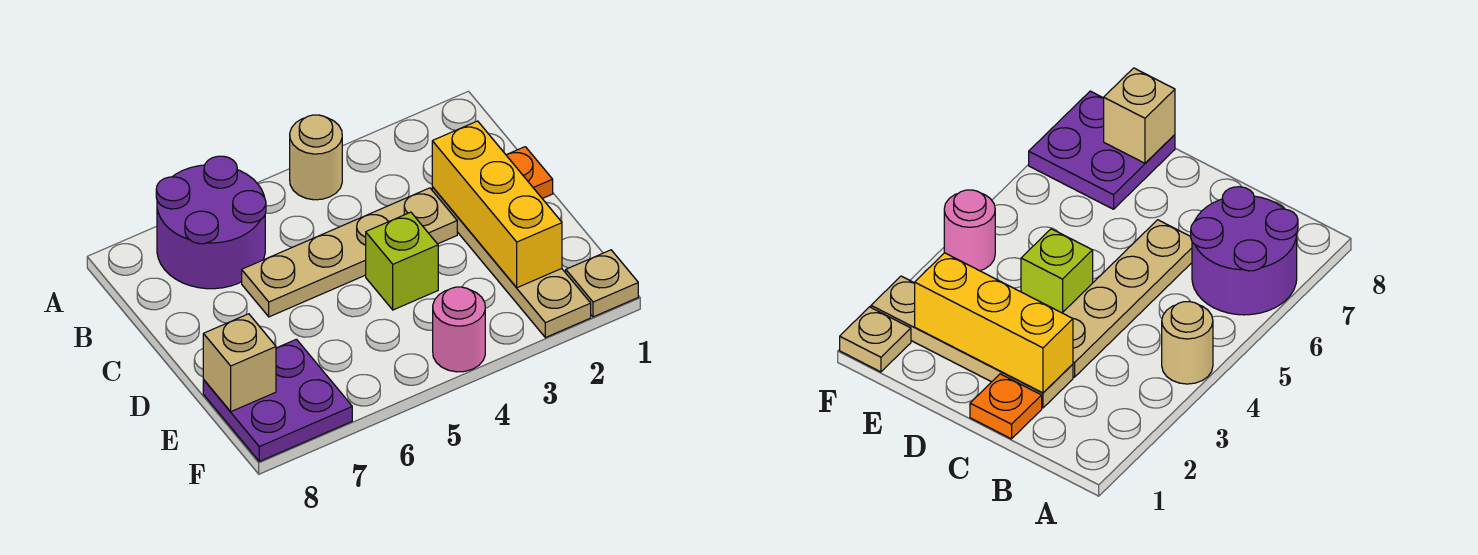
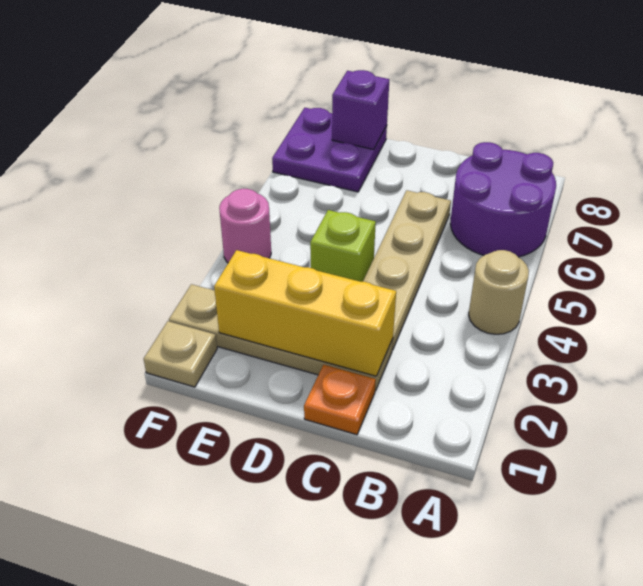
tan 1x1 brick [203,314,276,412] -> purple 1x1 brick [332,70,389,149]

